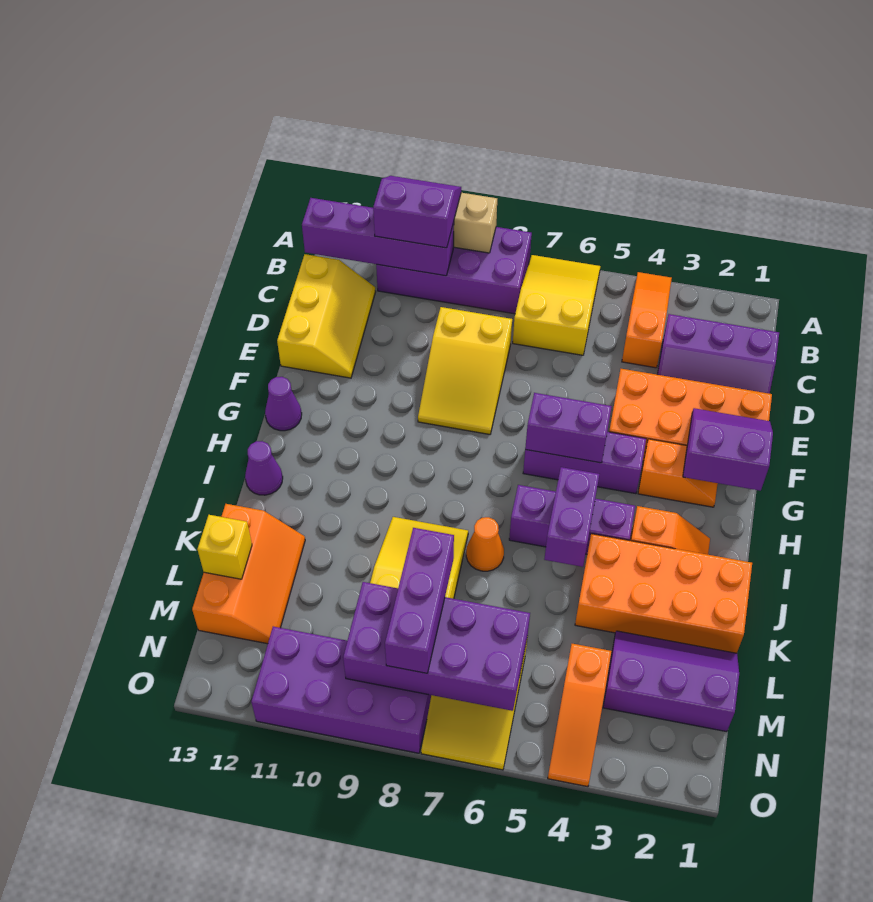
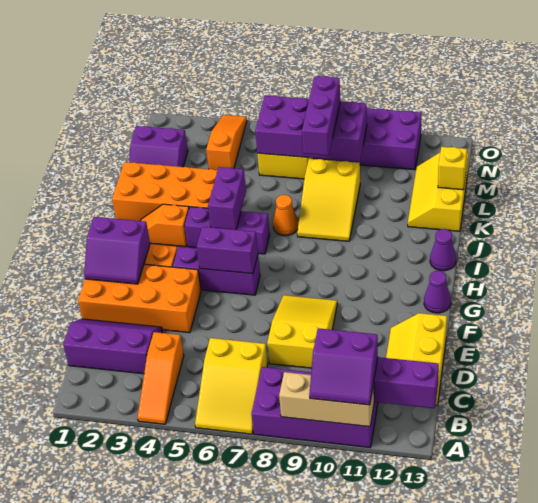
orange 2x3 slope [192,504,305,644] -> yellow 2x3 slope [408,153,468,231]
purple 2x3 slope [603,631,739,732] -> purple 2x2 slope [129,126,188,167]

